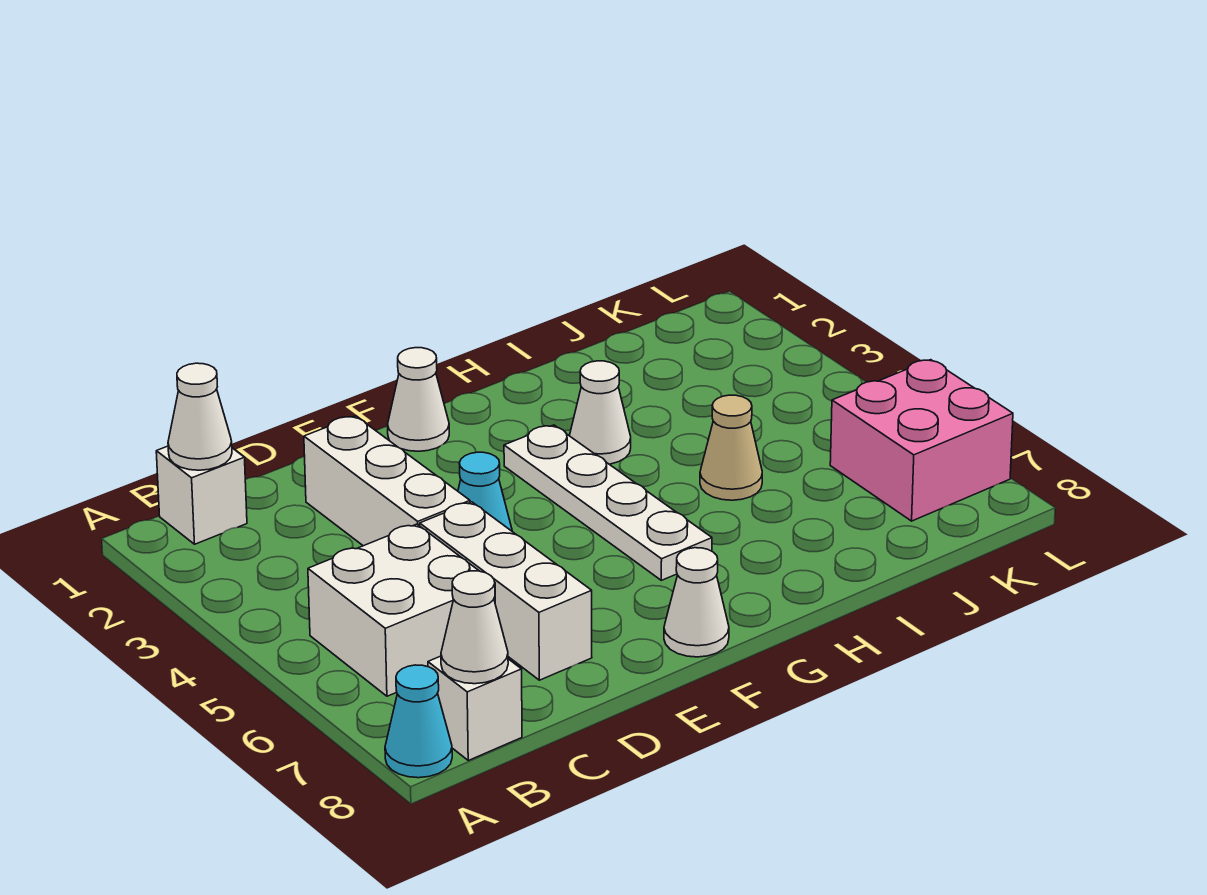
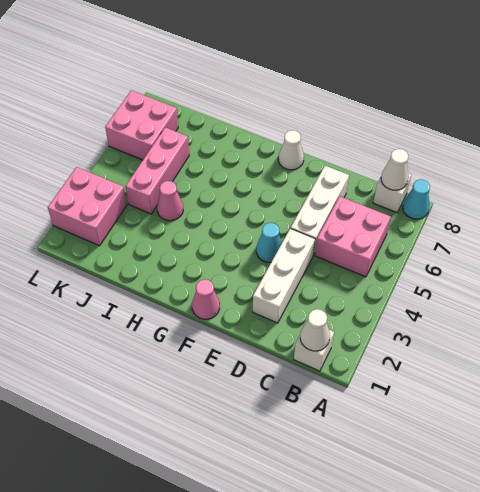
white 2x2 brick [308,524,495,696] -> pink 2x2 brick [315,196,391,277]
white 1x1 cone [388,348,449,451] -> pink 1x1 cone [192,279,220,319]
white 1x4 plate [504,425,712,580] -> none
white 1x1 cone [569,361,631,464] -> none
none -> pink 1x1 cone [157,181,183,221]
tan 1x1 cone [700,395,762,500] -> none
none -> pink 1x3 brick [126,127,189,214]
none -> pink 2x2 brick [48,167,127,246]

